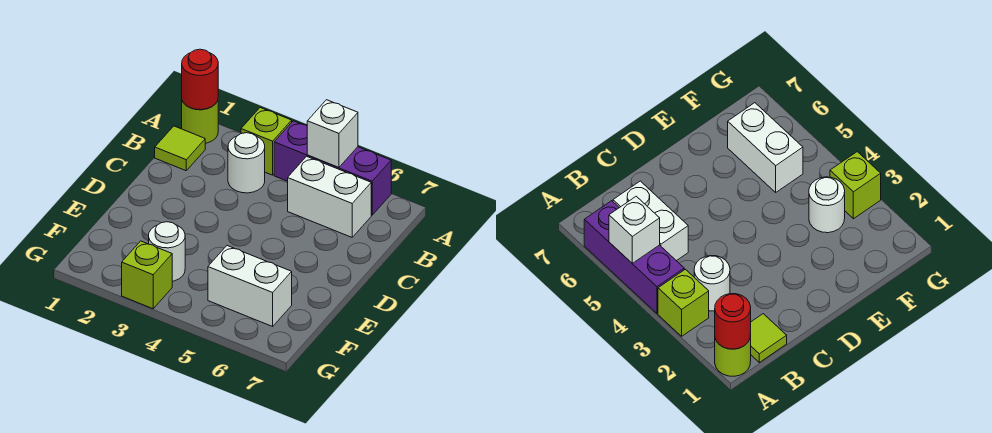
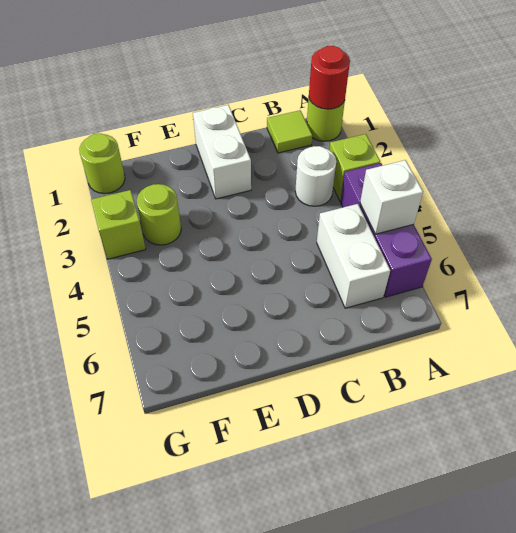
white 1x1 round brick [149,222,185,281] -> lime 1x1 round brick [137,184,181,245]
white 1x2 brick [208,246,292,326] -> white 1x2 brick moved to [193,105,251,199]
none -> lime 1x1 round brick [79,134,125,194]

